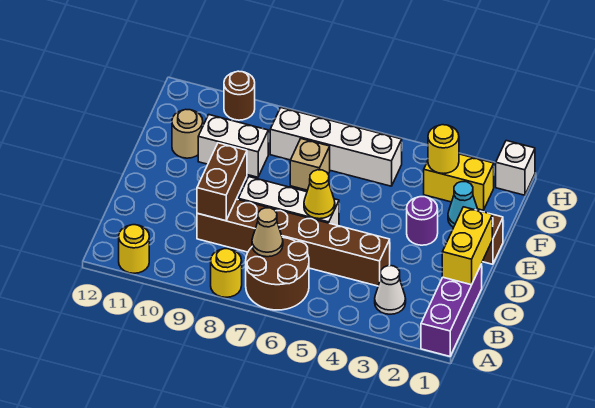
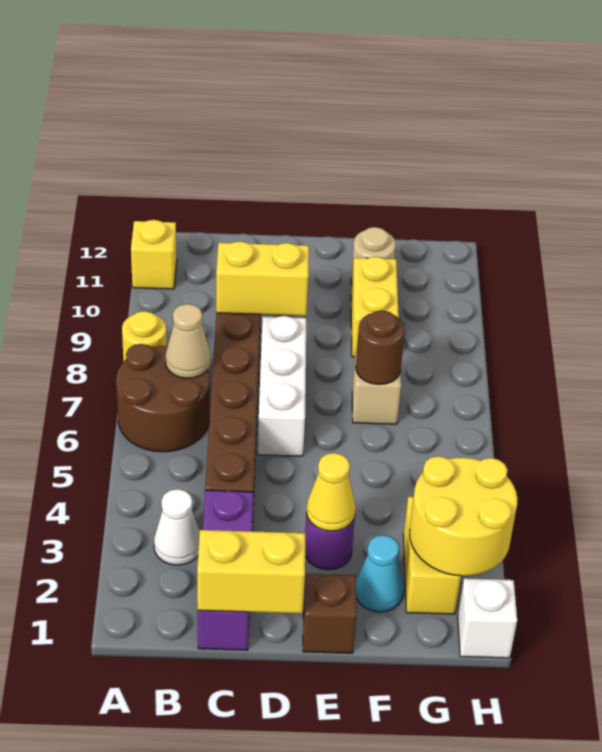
purple 1x3 brick [421,264,482,356] -> purple 1x3 brick turned to [198,490,253,650]
yellow 1x1 round brick [119,225,149,273] -> yellow 1x1 brick [131,220,177,289]
brown 1x2 brick [197,143,247,221] -> yellow 1x2 brick [216,241,309,316]
yellow 1x1 cone [304,170,335,219] -> yellow 1x1 cone moved to [306,453,356,531]
white 1x2 brick [198,115,268,177] -> yellow 1x2 brick [351,257,399,357]
yellow 1x1 round brick [428,125,459,173] -> yellow 2x2 round brick [410,456,517,576]
white 1x4 brick [270,108,402,186] -> none
brown 1x1 round brick [224,71,255,120] -> brown 1x1 round brick moved to [356,310,405,385]

